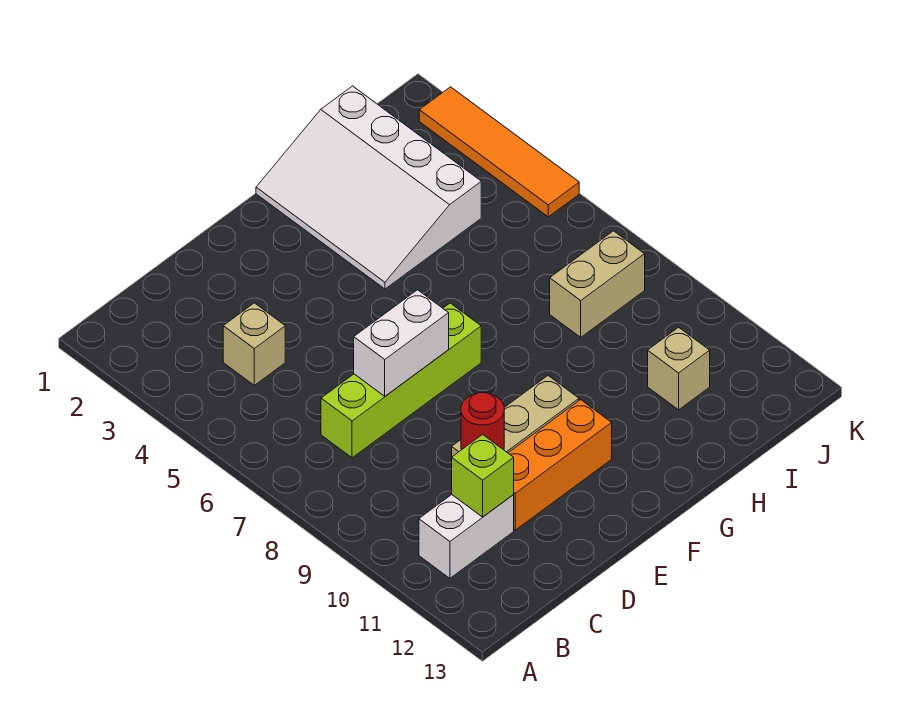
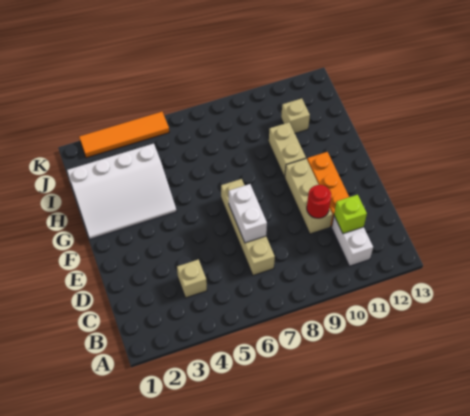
lime 1x4 brick [321,303,481,458] -> tan 1x4 brick [221,179,275,275]
tan 1x2 brick [550,231,645,337] -> tan 1x2 brick moved to [269,122,306,178]

